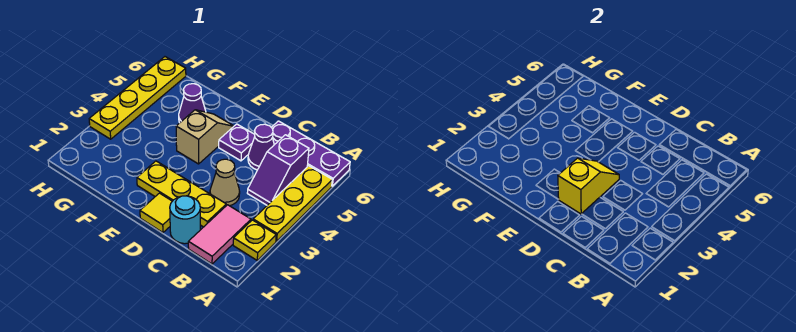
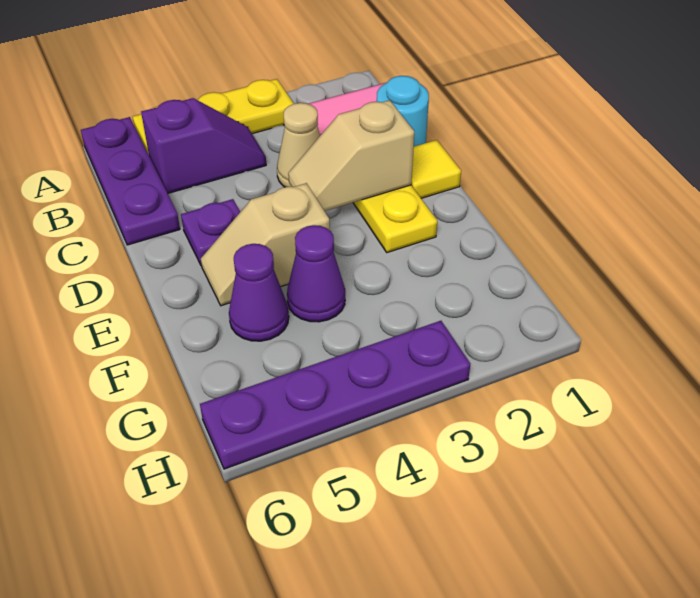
yellow 1x1 plate [233,220,276,260] -> none
purple 1x1 cone [248,124,274,170] -> purple 1x1 cone moved to [287,225,345,322]
yellow 1x2 slope [558,158,619,214] -> tan 1x2 slope [288,100,414,211]
yellow 1x4 plate [89,57,186,139] -> purple 1x4 plate [200,321,470,469]

